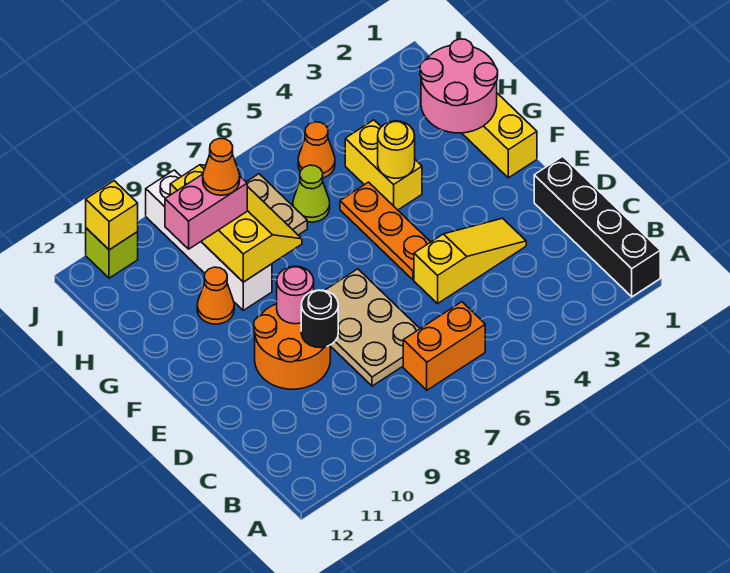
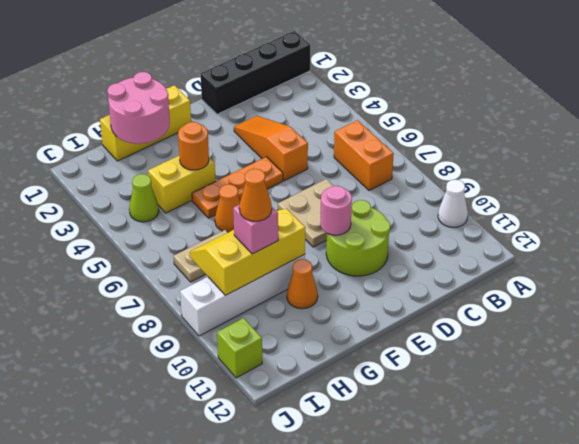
none -> white 1x1 cone [438,180,468,227]
tan 2x3 plate [325,269,420,386] -> tan 2x2 plate [278,179,353,247]
yellow 1x3 slope [414,218,526,304] -> orange 1x3 slope [234,116,308,181]
orange 2x2 round brick [254,304,330,389] -> lime 2x2 round brick [326,200,390,276]
black 1x1 round brick [301,290,338,348] -> none
yellow 1x1 round brick [378,121,415,178] -> orange 1x1 round brick [178,122,209,170]
lime 1x1 cone [293,165,330,222] -> lime 1x1 cone moved to [129,174,159,222]
pink 1x2 brick [165,174,247,249] -> pink 1x1 brick [233,205,278,254]
orange 1x1 cone [298,122,335,178] -> orange 1x1 cone moved to [215,184,240,232]
yellow 1x1 brick [86,181,138,250] -> none

